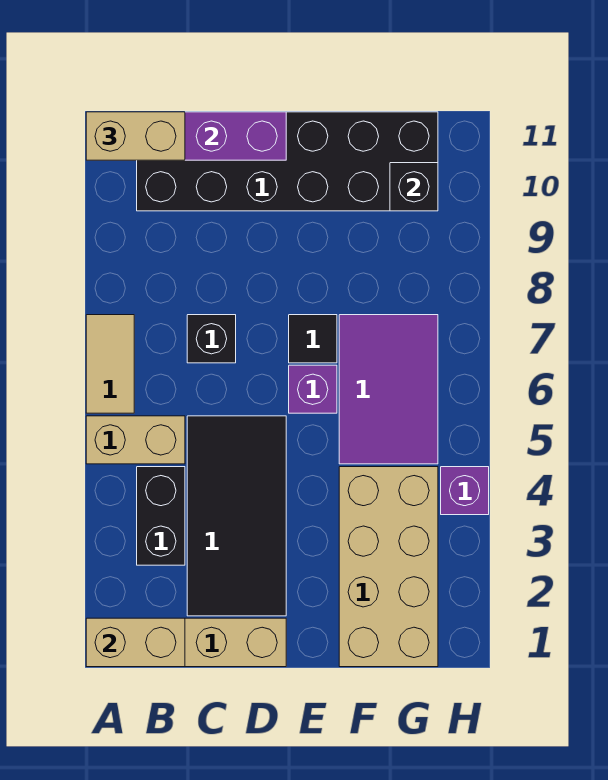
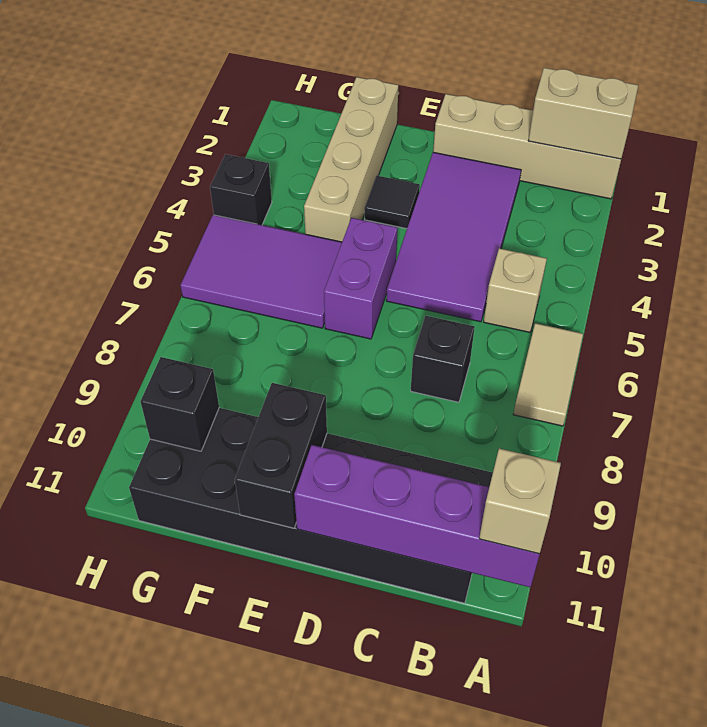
tan 1x2 brick [86,416,185,464] -> tan 1x1 brick [484,248,547,332]
tan 1x2 brick [86,112,185,160] -> tan 1x1 brick [479,448,561,554]
black 1x2 brick [137,467,185,565] -> black 1x2 brick moved to [235,383,327,528]
black 2x4 tile [187,416,286,616] -> purple 2x4 tile [386,152,521,322]
purple 1x1 brick [289,365,337,413] -> purple 1x2 brick [324,218,397,339]
black 1x1 tile [289,315,337,363] -> black 1x1 tile moved to [365,176,420,229]
tan 2x4 brick [339,467,438,667] -> tan 1x4 brick [304,77,399,242]
purple 2x3 tile [339,315,438,464] -> purple 2x3 tile turned to [180,215,342,328]
purple 1x1 brick [441,467,489,515] -> black 1x1 brick [210,154,272,225]

